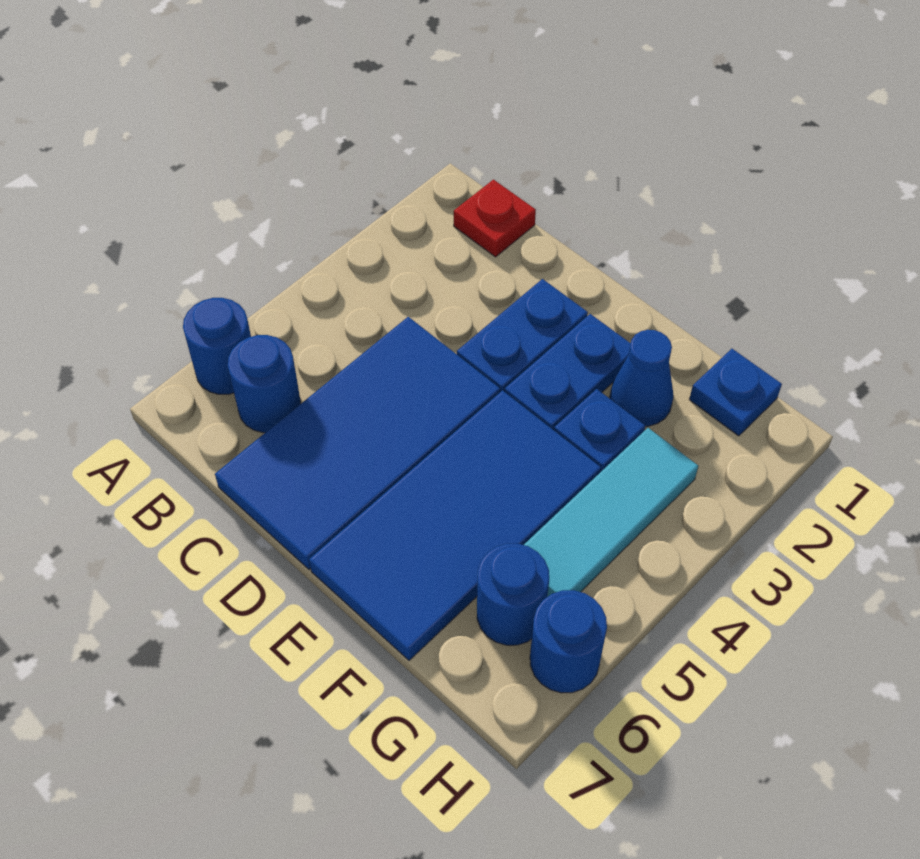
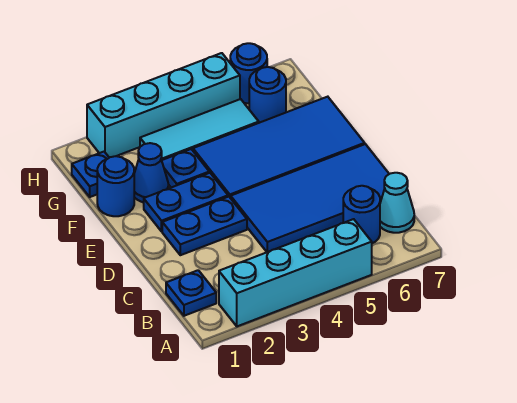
none -> cyan 1x4 brick [219,219,372,326]
blue 1x1 round brick [183,298,251,394] -> blue 1x1 round brick moved to [97,156,134,216]
red 1x1 plate [454,180,536,257] -> blue 1x1 plate [166,270,216,316]
none -> cyan 1x1 cone [380,173,414,233]
none -> cyan 1x4 brick [87,53,240,158]

